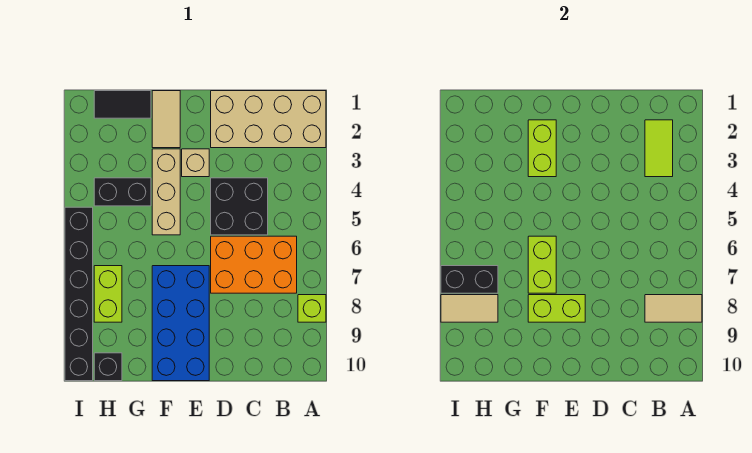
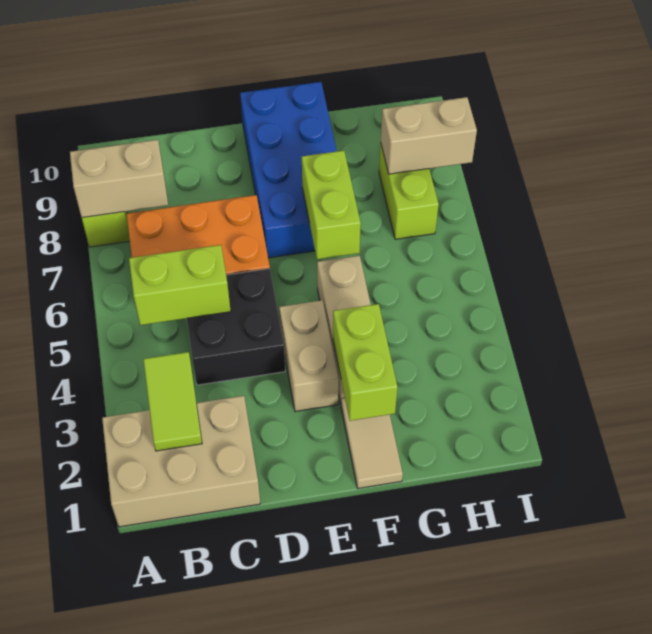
tan 2x4 brick [211,91,326,148] -> tan 2x3 brick [102,396,260,527]
tan 1x2 tile [645,295,702,322] -> tan 1x2 brick [70,140,168,218]
tan 1x1 brick [182,149,209,177] -> tan 1x2 brick [279,300,339,411]
lime 1x2 brick [528,295,585,322] -> lime 1x2 brick moved to [129,245,231,325]
black 1x2 tile [94,91,151,118] -> none
black 1x2 brick [94,178,151,206] -> none
black 1x2 brick [441,266,498,293] -> none
tan 1x2 tile [441,295,498,322] -> tan 1x2 brick [381,97,477,174]
black 1x1 brick [94,353,122,381] -> none
black 1x6 brick [65,207,93,381] -> none

